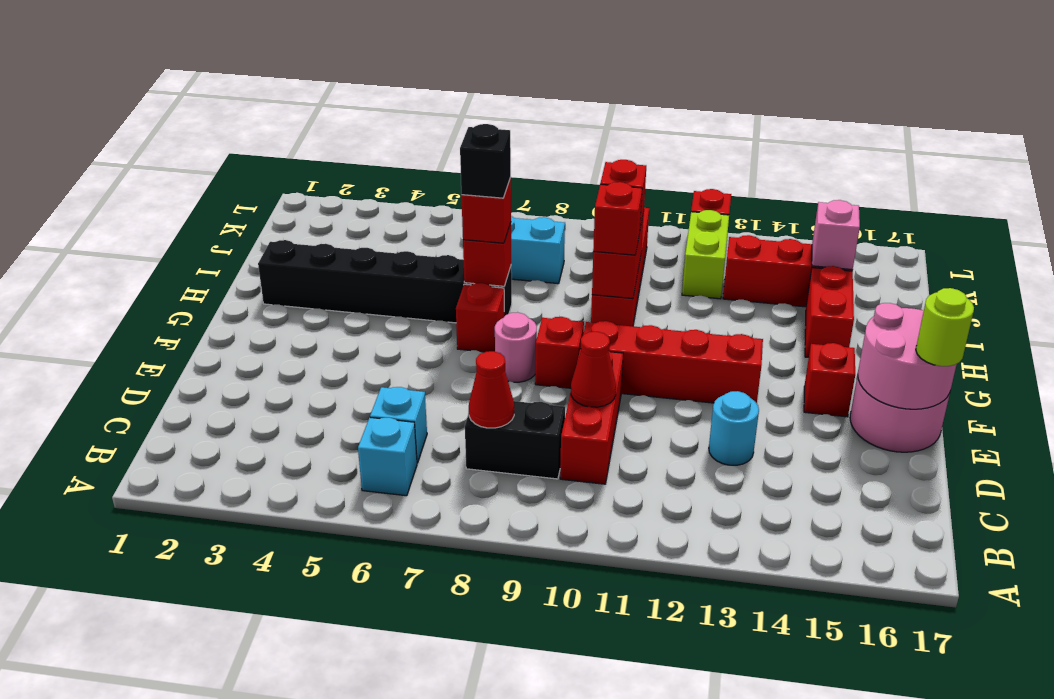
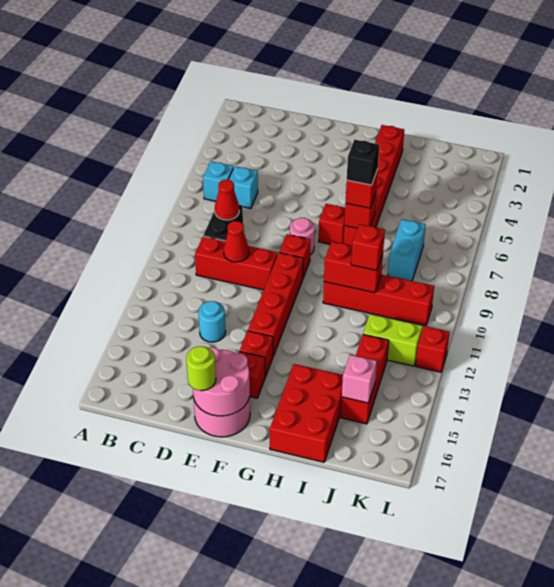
black 1x6 brick [258,240,512,323] -> red 1x6 brick [344,125,404,246]
red 1x1 brick [593,182,642,255] -> red 1x1 brick moved to [240,331,273,377]
red 1x2 brick [805,266,854,357] -> red 2x3 brick [270,364,343,462]

